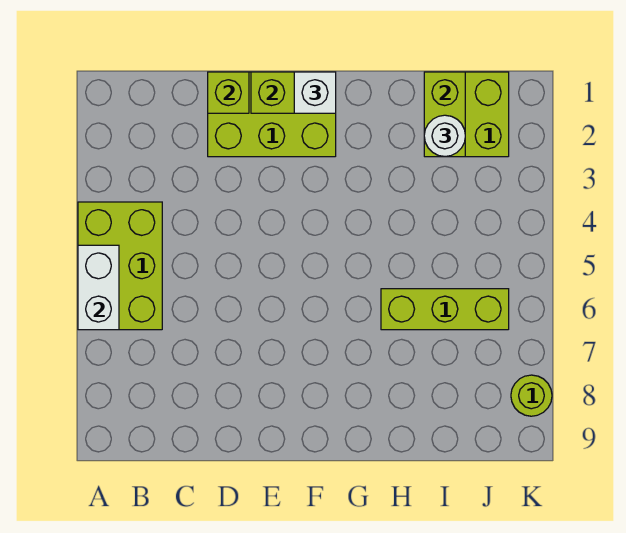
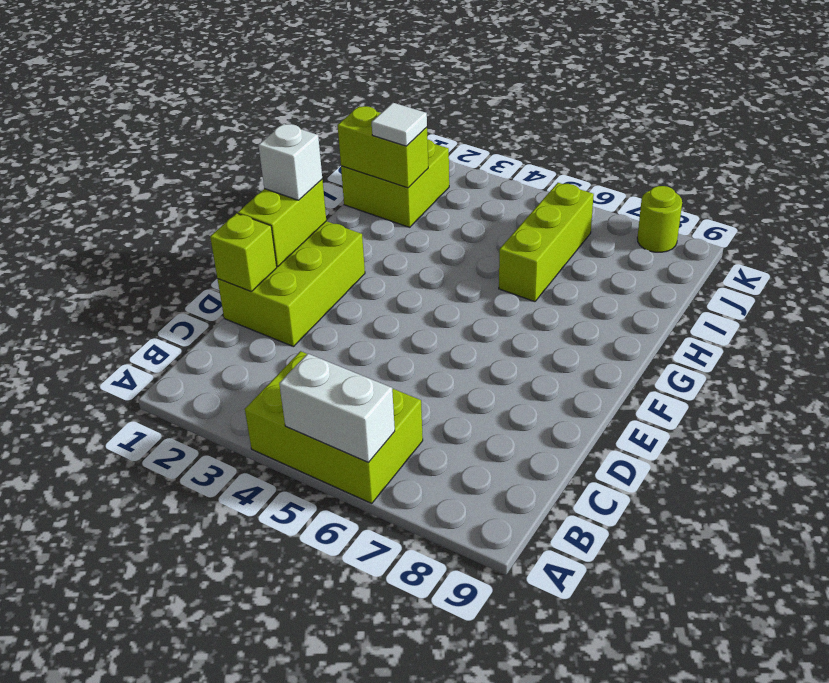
white 1x1 round brick [424,115,465,157] -> white 1x1 tile [372,103,427,146]

